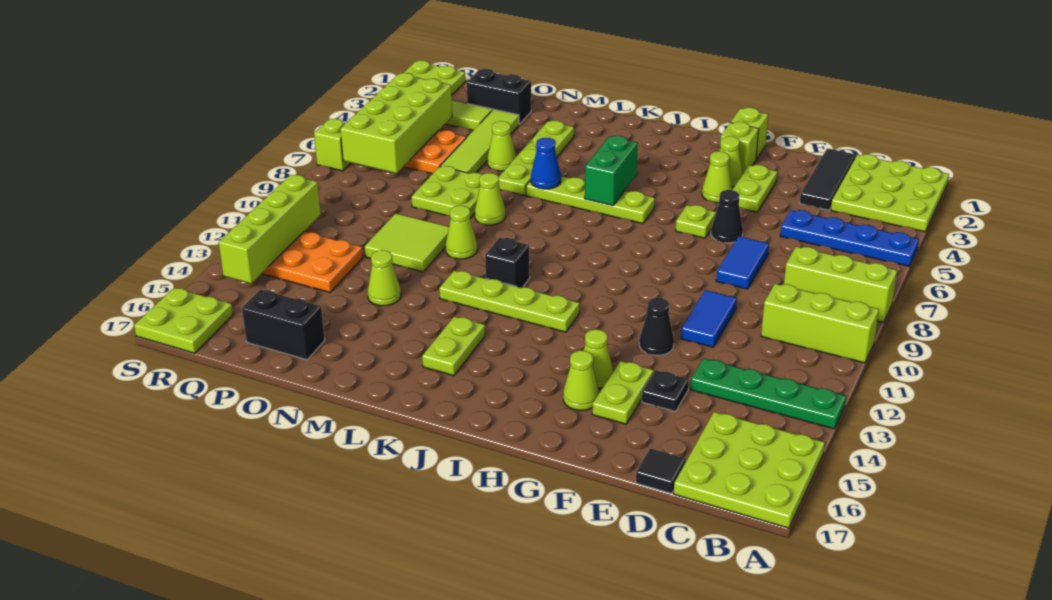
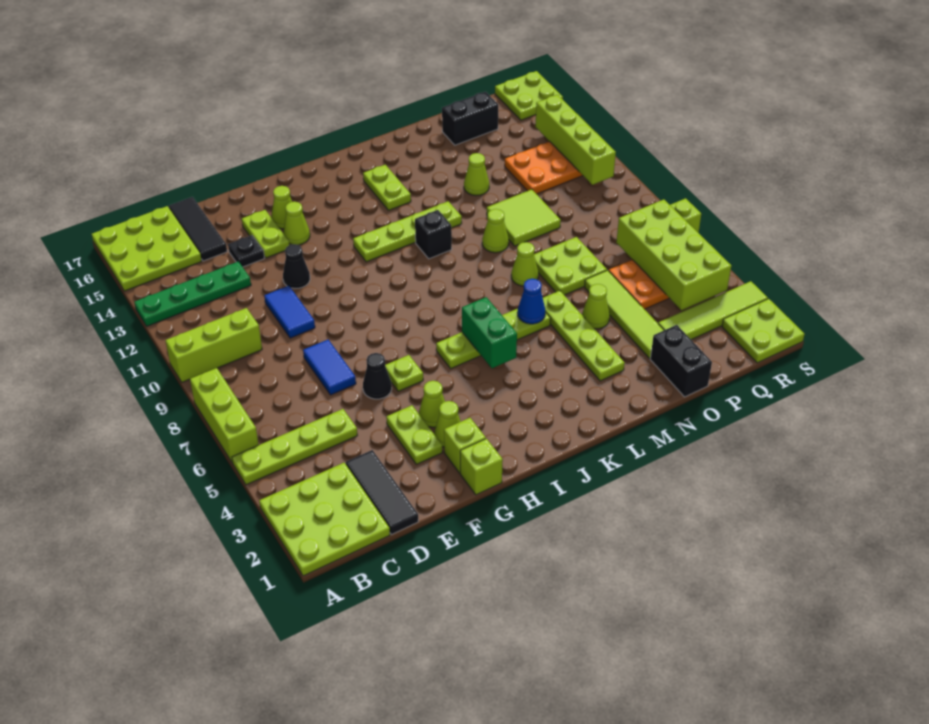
blue 1x4 plate [780,210,919,266] -> lime 1x4 plate [232,409,357,485]
lime 1x3 brick [784,247,897,322] -> lime 1x3 brick turned to [190,368,259,463]
black 1x1 tile [636,448,686,494] -> black 1x3 tile [169,197,227,261]
black 1x2 brick [467,69,531,124] -> black 1x2 brick turned to [650,325,712,397]

